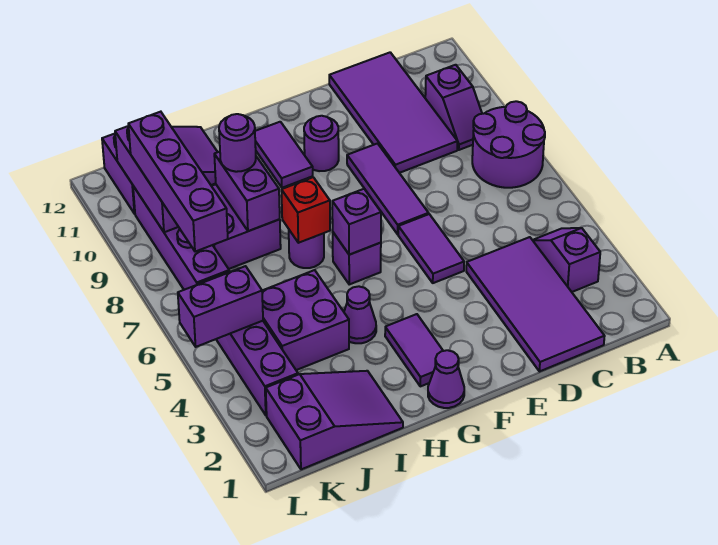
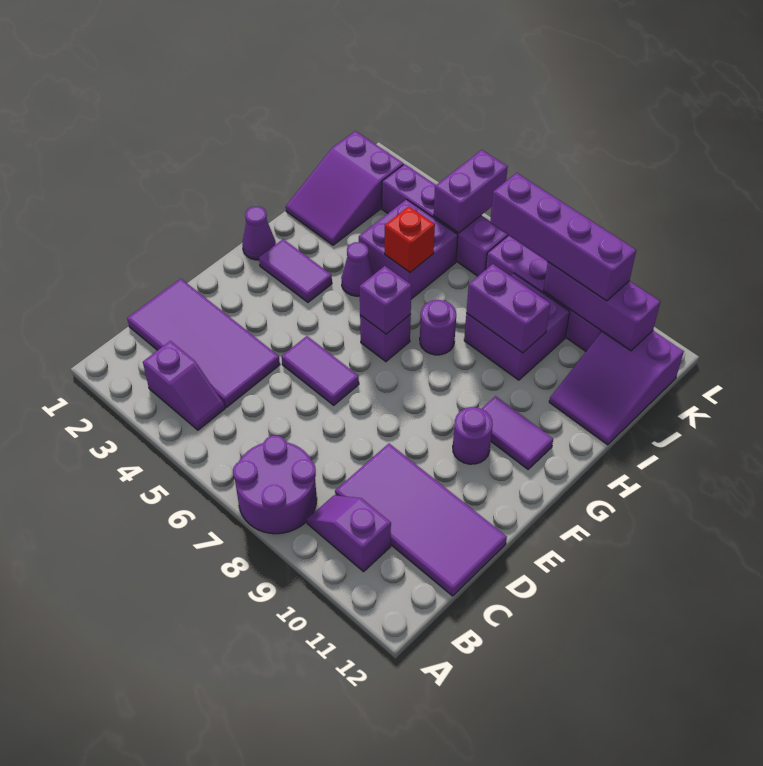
purple 1x3 tile [347,144,429,234] -> none
red 1x1 brick [281,177,330,243] -> red 1x1 brick moved to [385,207,435,272]
purple 1x1 round brick [219,114,256,172] -> none

